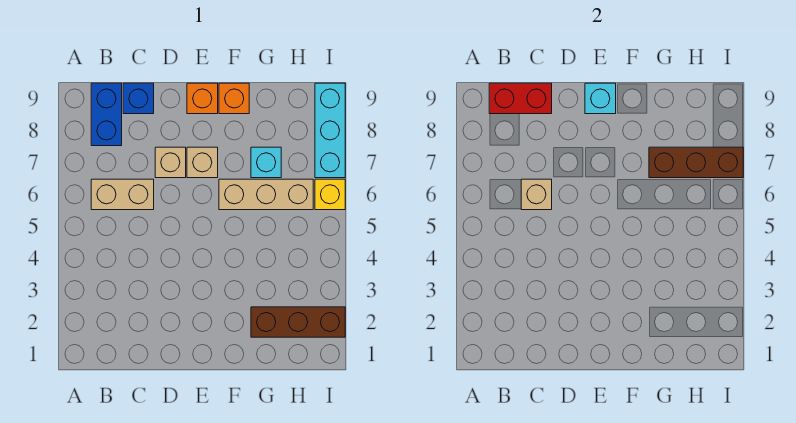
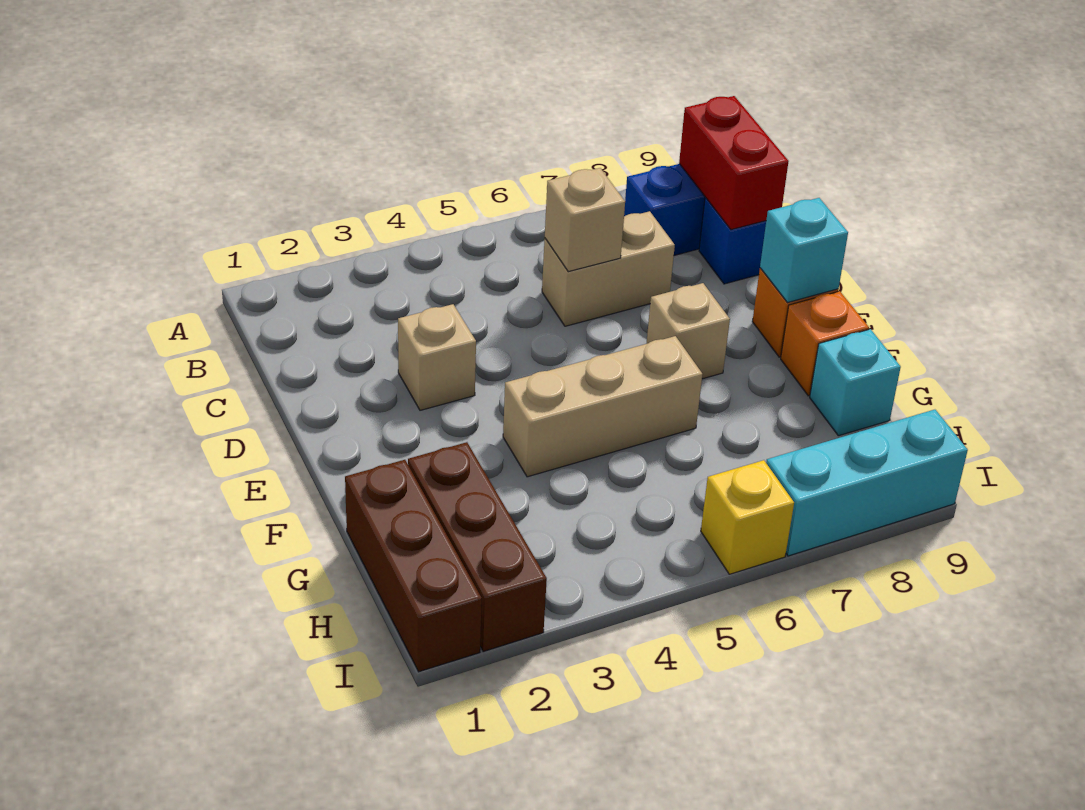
tan 1x2 brick [91,179,154,210] -> tan 1x2 brick turned to [542,211,675,326]
tan 1x1 brick [155,147,186,178] -> tan 1x1 brick moved to [398,304,476,410]
tan 1x3 brick [219,179,313,210] -> tan 1x3 brick turned to [503,336,703,477]
cyan 1x1 brick [251,147,281,178] -> cyan 1x1 brick moved to [810,329,901,436]
brown 1x3 brick [649,147,743,178] -> brown 1x3 brick moved to [345,460,482,672]

